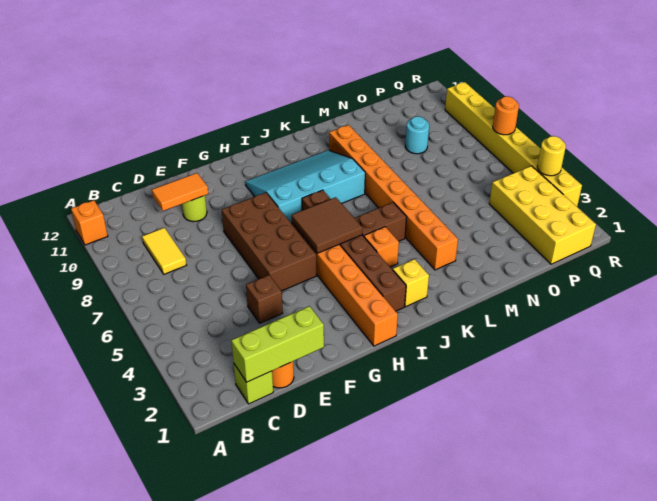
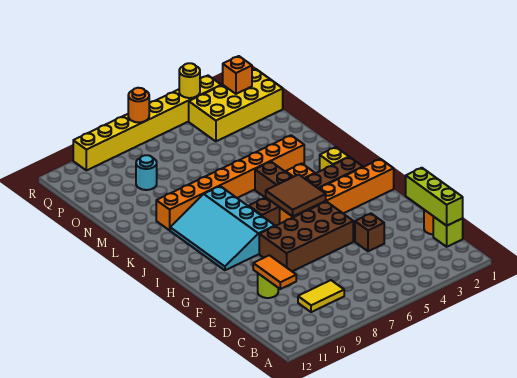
orange 1x1 brick [71,200,108,245] -> orange 1x1 brick moved to [223,56,252,94]

